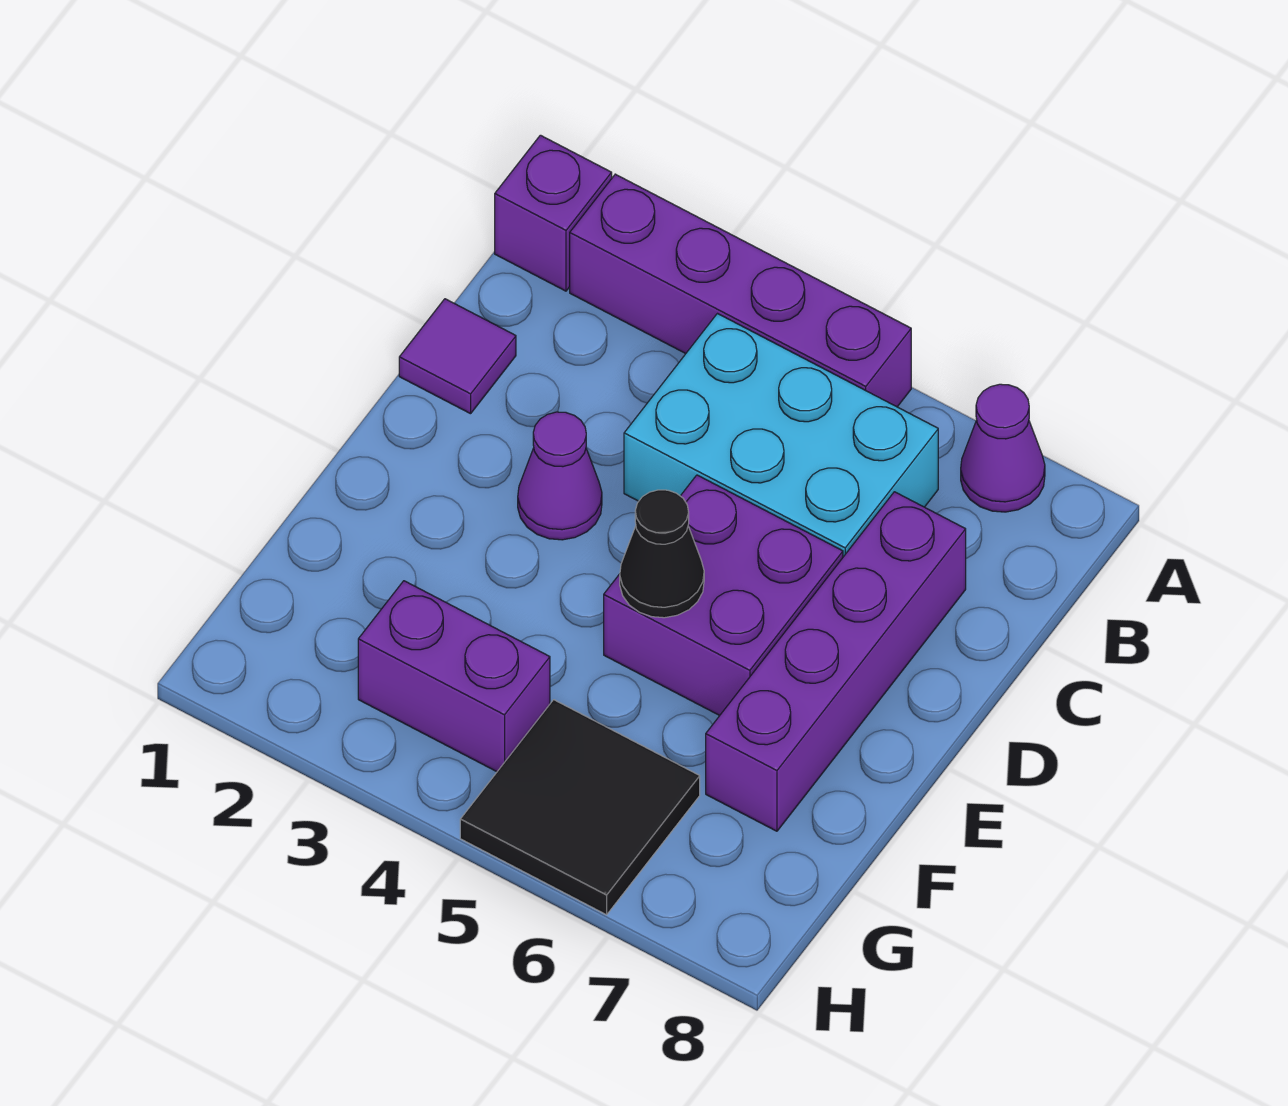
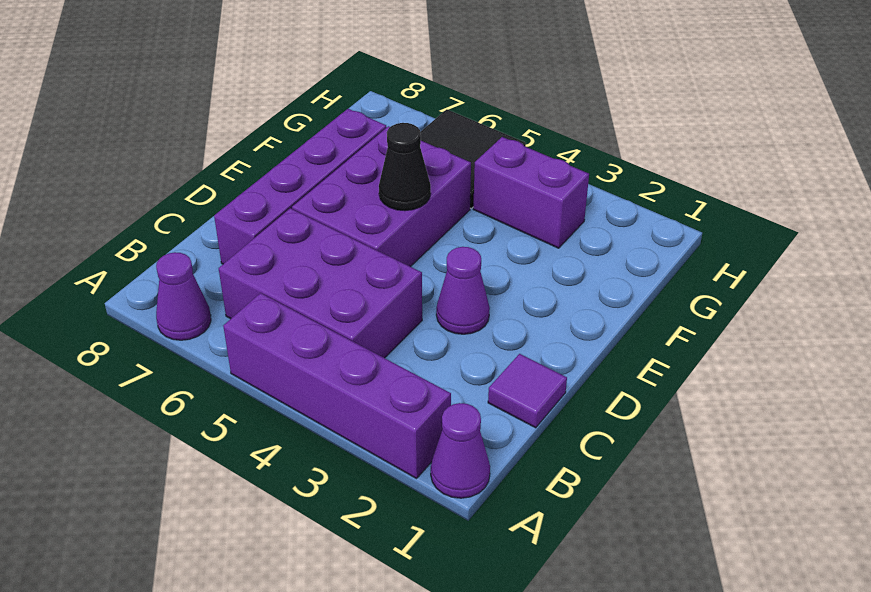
purple 1x1 brick [495,135,612,291] -> purple 1x1 cone [431,403,490,498]
cyan 2x3 brick [624,314,938,557] -> purple 2x3 brick [219,208,422,358]
purple 2x2 brick [604,475,843,716] -> purple 2x3 brick [292,126,471,267]

